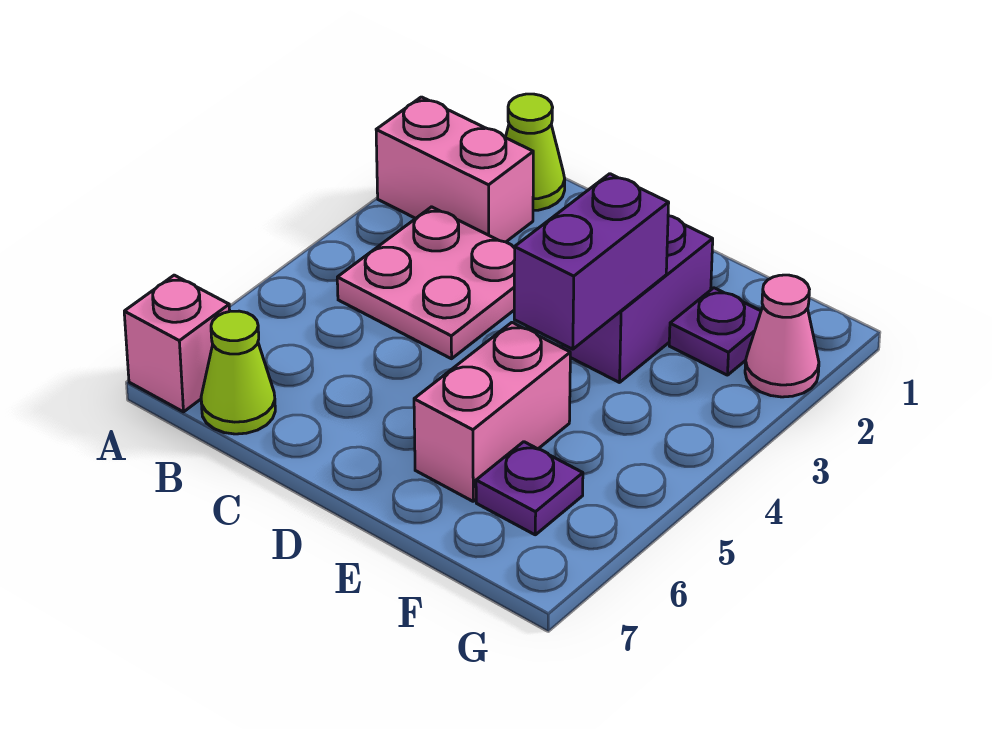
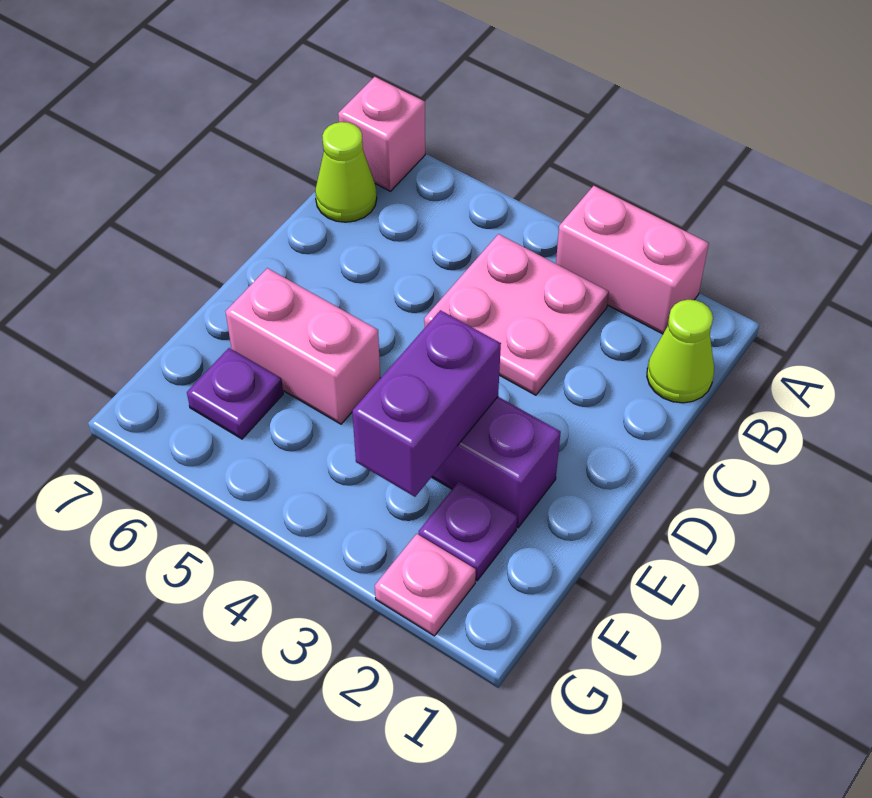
pink 1x2 brick [376,97,533,242] -> pink 1x2 brick turned to [556,186,709,334]
purple 1x2 brick [514,174,669,349] -> purple 1x2 brick turned to [352,310,501,497]
pink 1x1 cone [745,275,819,397] -> pink 1x1 plate [375,534,476,636]

